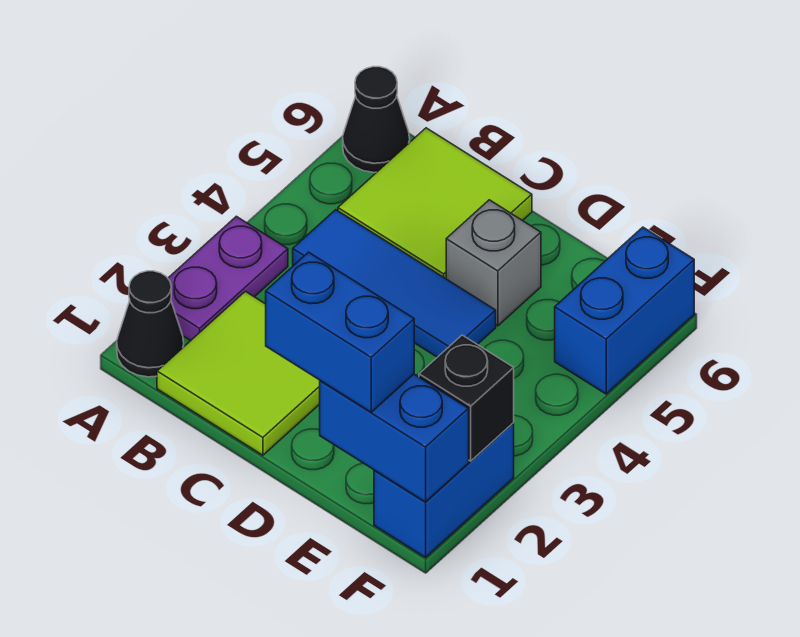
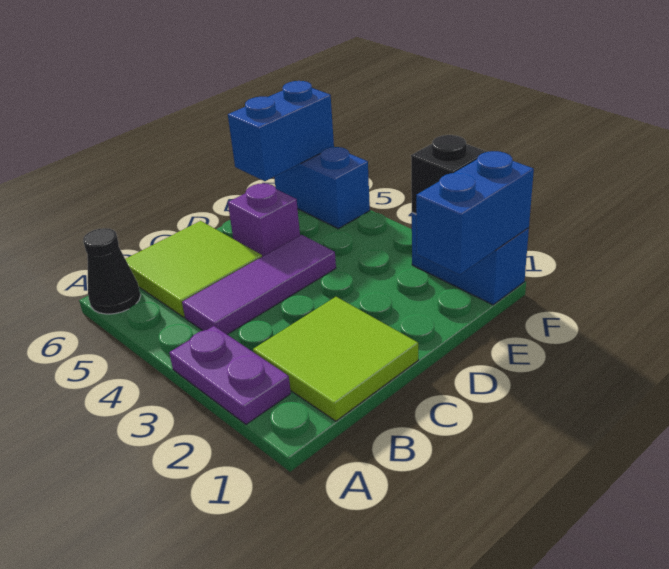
black 1x1 cone [117,271,184,377] -> none
blue 1x3 tile [293,210,496,357] -> purple 1x3 tile [182,235,336,334]
blue 1x2 brick [266,252,414,412] -> blue 1x2 brick moved to [228,81,334,181]
grey 1x1 brick [446,200,541,326] -> purple 1x1 brick [228,183,300,257]

